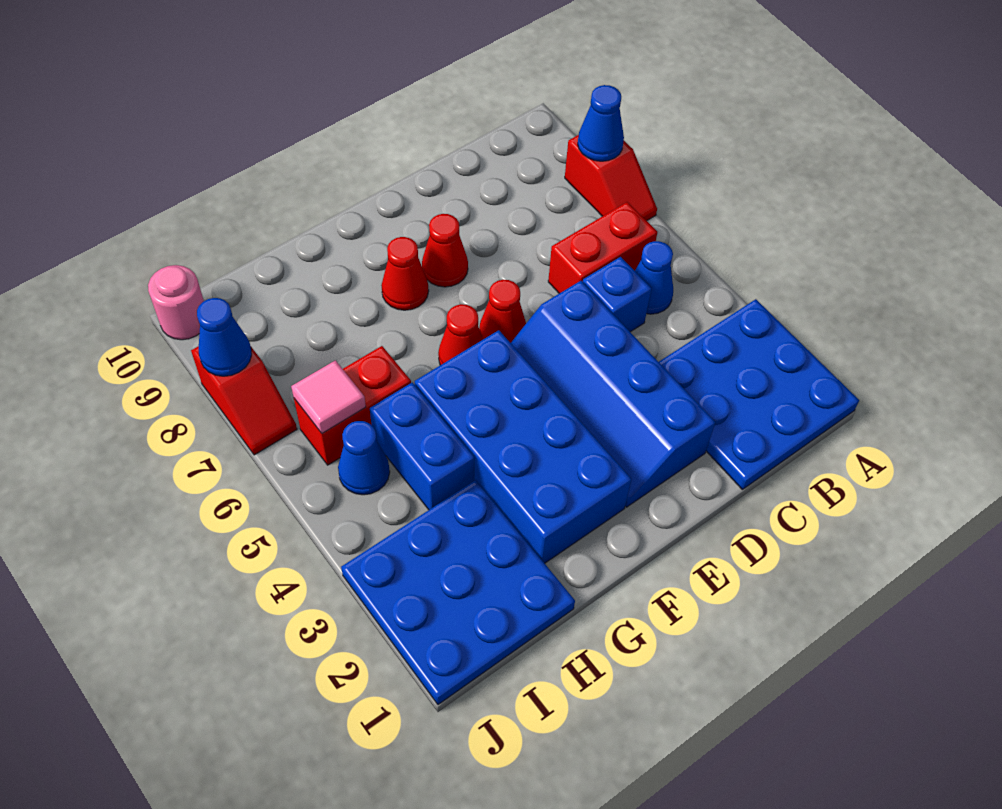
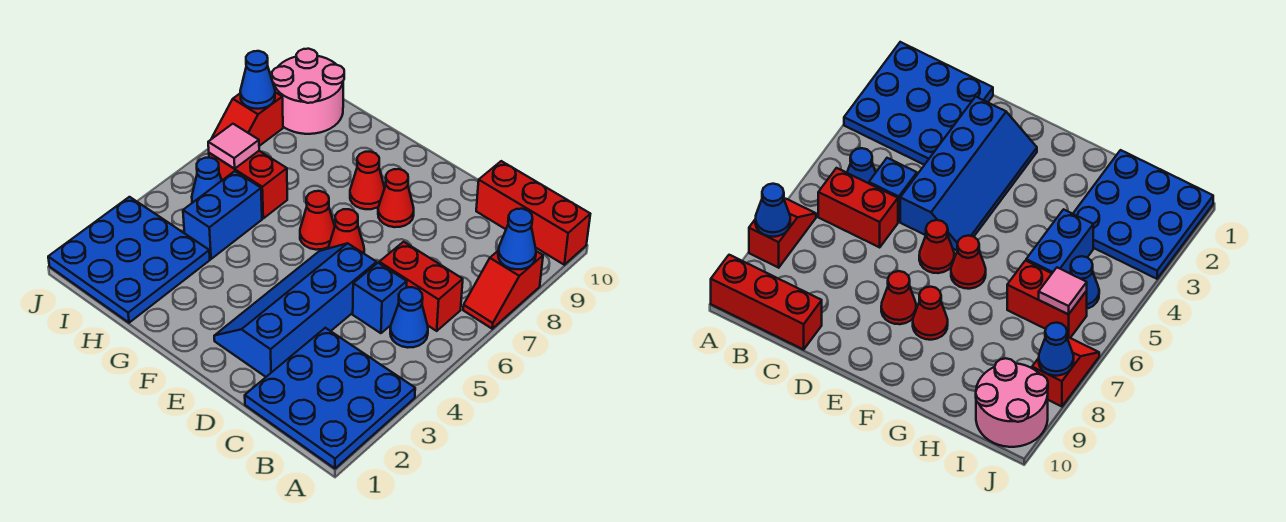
none -> red 1x3 brick [476,161,590,265]
blue 2x4 brick [415,330,631,563] -> none
pink 1x1 round brick [148,265,204,340] -> pink 2x2 round brick [272,49,344,134]

